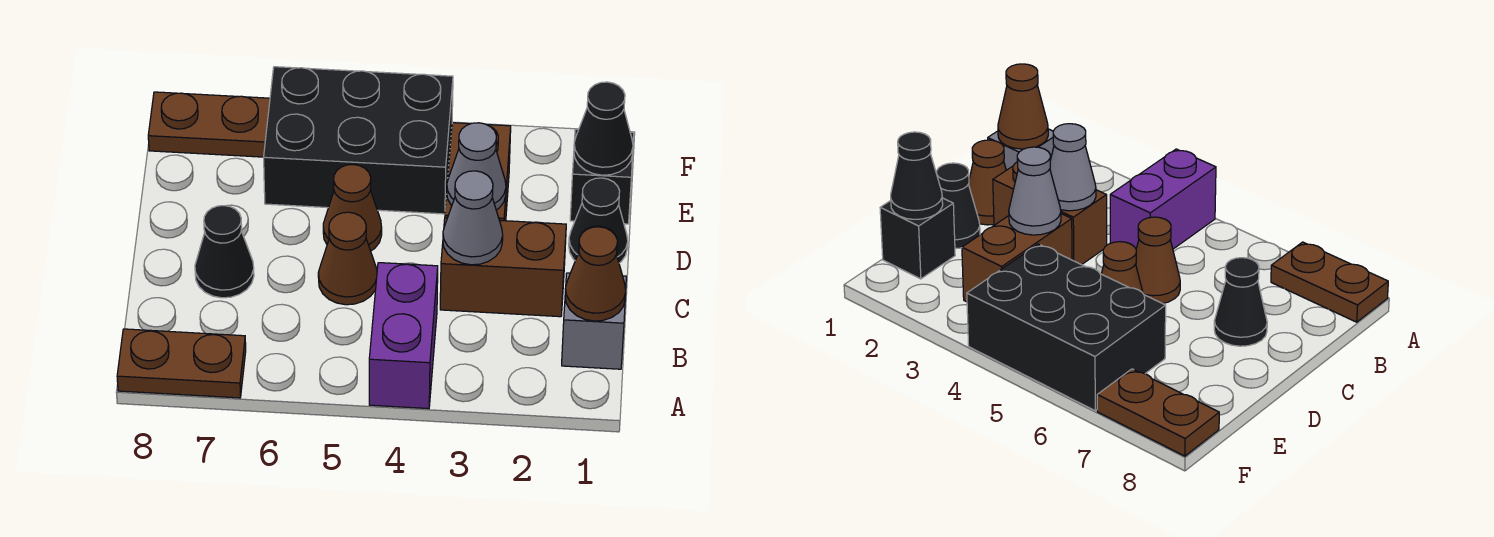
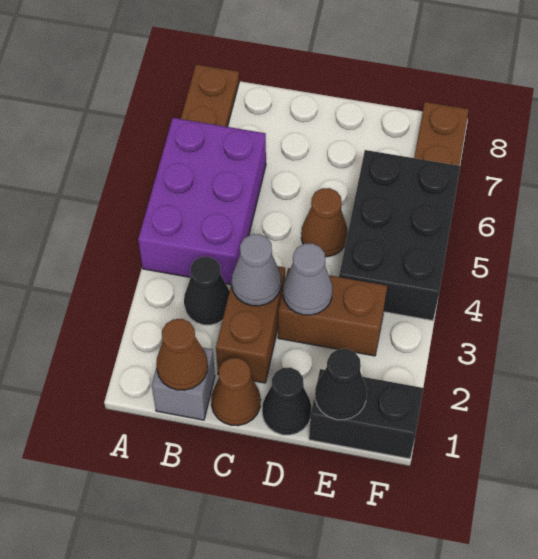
purple 1x2 brick [369,263,438,409] -> purple 2x3 brick [138,118,266,285]
brown 1x1 cone [318,212,377,305] -> none
black 1x1 cone [195,206,254,298] -> black 1x1 cone moved to [184,257,230,325]
black 1x1 brick [570,129,634,224] -> black 1x2 brick [309,369,423,459]

